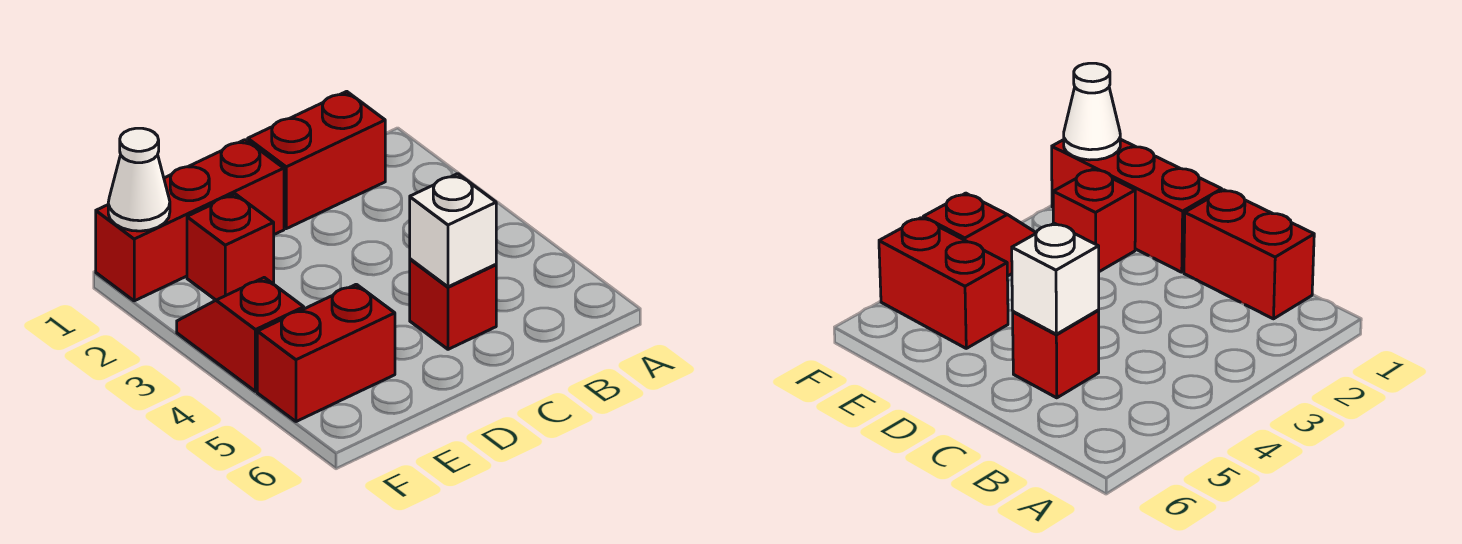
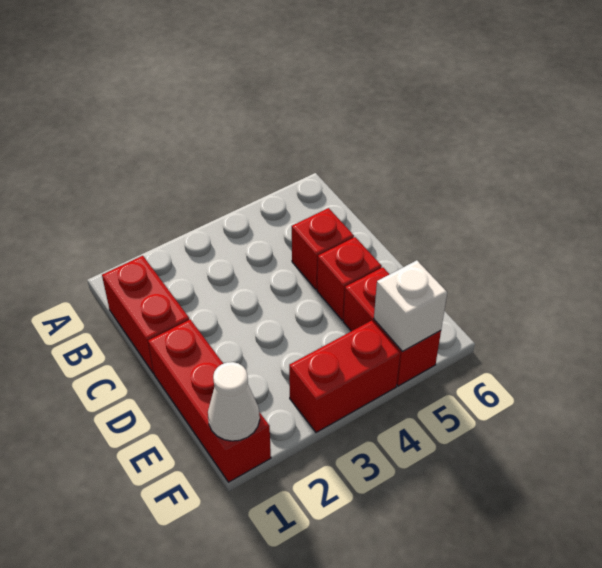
white 1x1 brick [410,174,496,287] -> white 1x1 brick moved to [374,260,447,352]
red 1x1 brick [187,194,274,300] -> red 1x1 brick moved to [317,237,382,320]
red 1x2 slope [177,278,304,391] -> red 1x2 brick [289,321,400,433]

